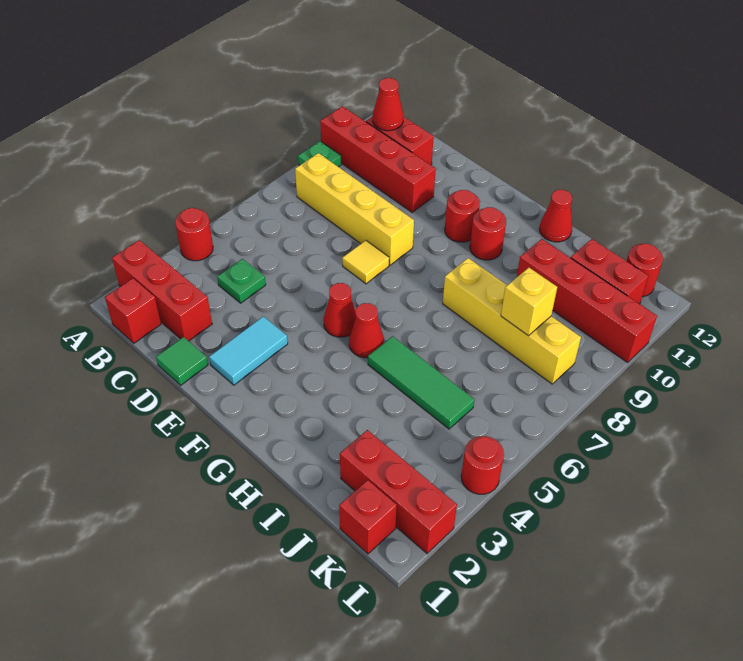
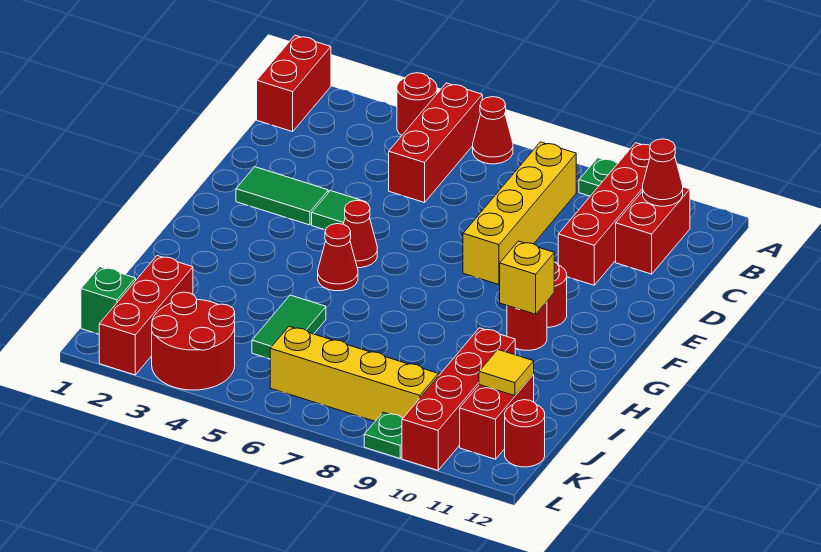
red 1x3 brick [112,240,212,341] -> red 1x3 brick moved to [389,83,482,203]
red 1x1 brick [105,278,161,343] -> red 1x2 brick [257,35,331,132]
green 1x1 plate [217,259,266,303] -> green 1x1 plate moved to [364,412,403,458]
green 1x1 tile [156,337,208,385] -> green 1x1 tile moved to [312,191,366,230]
cyan 1x2 tile [209,316,288,385] -> green 1x2 tile [236,167,328,225]
yellow 1x1 tile [342,240,389,284] -> yellow 1x1 tile moved to [479,350,534,396]
green 1x3 tile [368,336,474,429] -> green 1x2 tile [252,295,326,359]
yellow 1x4 brick [443,258,581,384] -> yellow 1x4 brick turned to [270,327,438,421]
red 1x1 cone [539,190,572,242] -> red 1x1 cone moved to [473,97,513,164]
yellow 1x1 brick [501,268,557,336] -> yellow 1x1 brick moved to [500,241,554,314]
red 1x1 brick [339,480,397,554] -> green 1x1 brick [81,267,136,334]
red 1x1 round brick [461,436,504,494] -> red 2x2 round brick [152,292,235,390]

